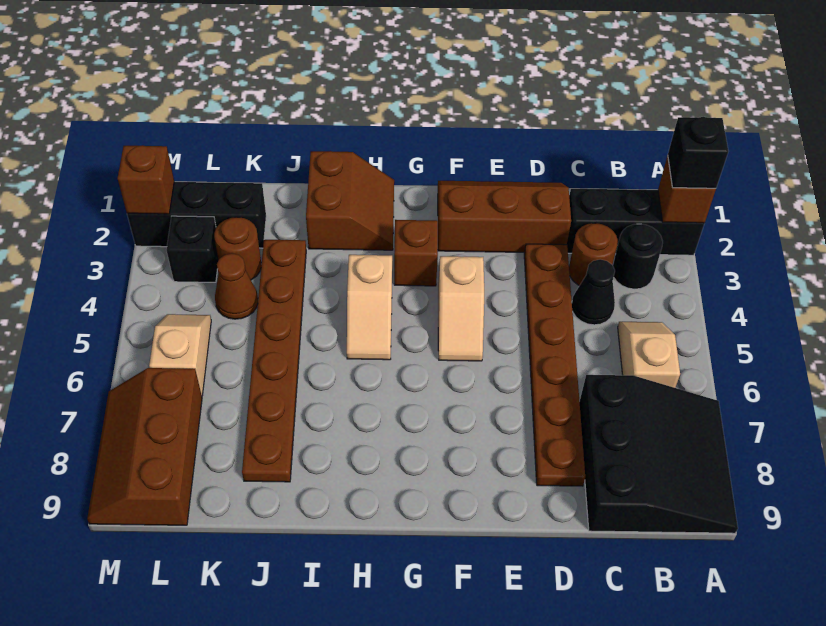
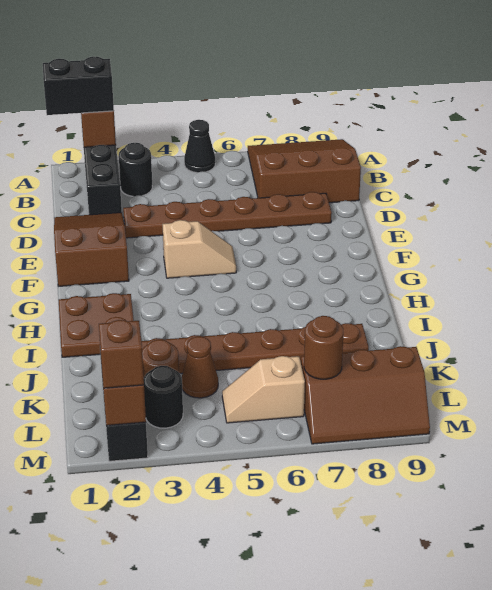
black 1x1 brick [668,117,728,188] -> black 1x2 brick [43,57,114,115]
black 3x3 slope [580,375,738,533] -> brown 3x3 slope [248,139,361,203]
tan 1x2 slope [618,322,680,388] -> none
brown 1x1 round brick [569,223,618,286] -> brown 1x1 round brick moved to [304,316,344,379]
black 1x1 cone [572,259,615,325] -> black 1x1 cone moved to [184,120,215,173]
brown 2x3 slope [438,181,571,252] -> brown 2x3 slope turned to [54,212,129,286]
brown 1x1 brick [394,220,438,286] -> brown 1x1 brick moved to [99,320,144,388]
brown 2x2 slope [306,151,394,250] -> brown 2x2 plate [59,293,134,357]
tan 1x2 slope [347,255,392,360] -> none
black 1x1 brick [166,216,218,282] -> black 1x1 round brick [144,366,183,428]

